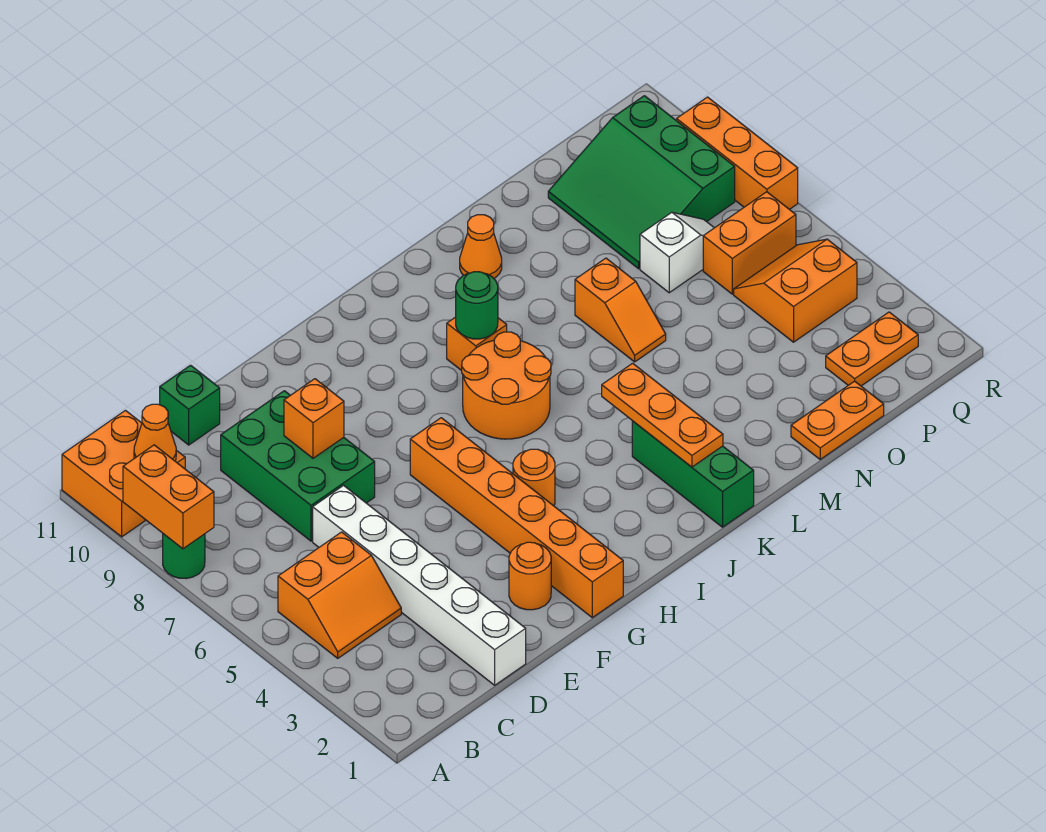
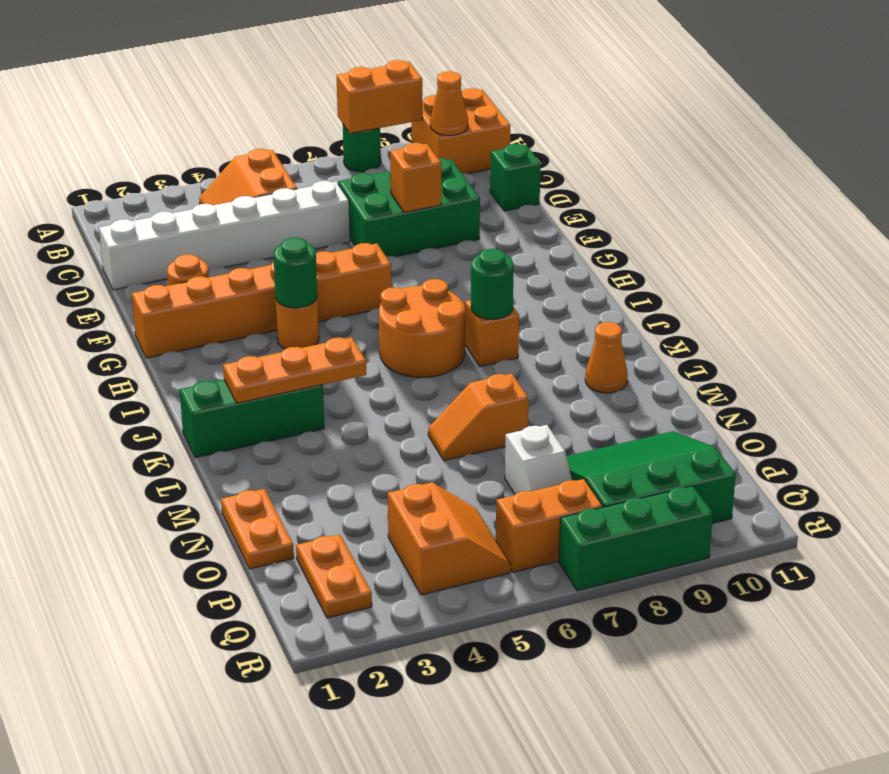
none -> green 1x1 round brick [274,238,317,308]
orange 1x2 brick [703,192,796,294] -> orange 1x2 brick turned to [496,479,603,572]
orange 1x3 brick [677,97,798,209] -> green 1x3 brick [559,486,713,591]

